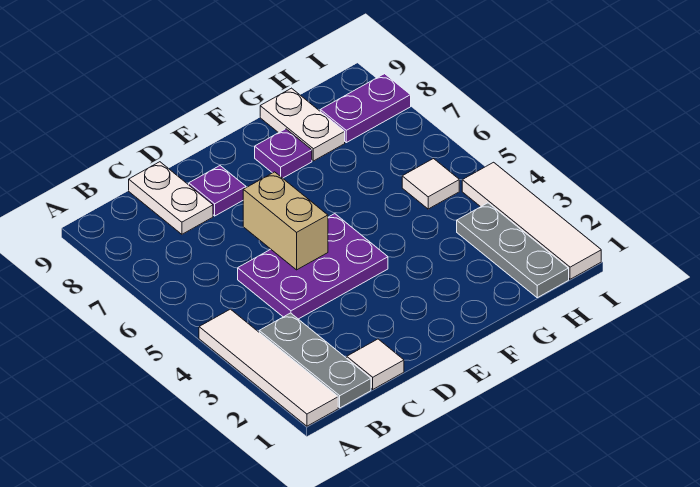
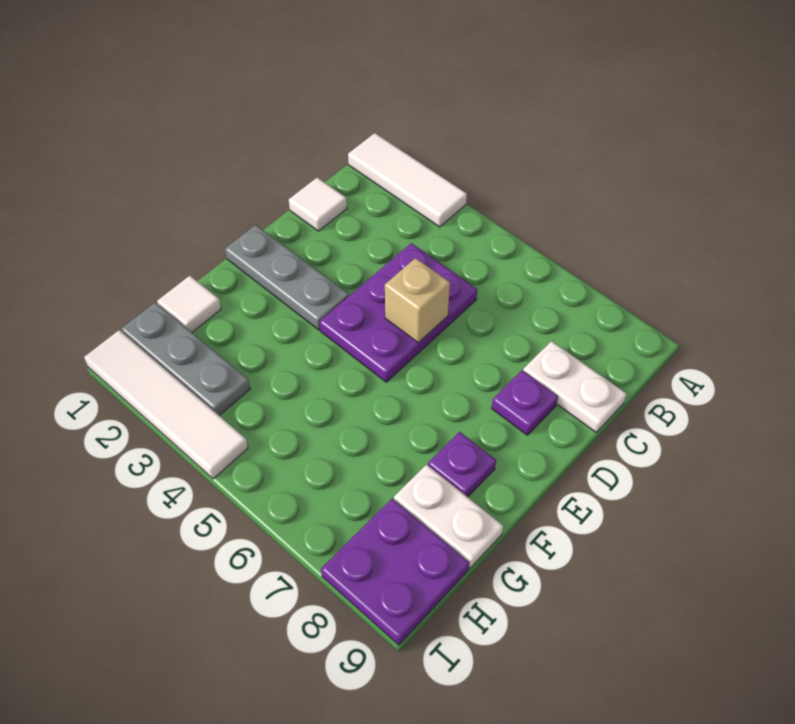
white 1x4 tile [199,309,338,426] -> white 1x3 tile [348,133,467,227]
grey 1x3 plate [259,313,371,408] -> grey 1x3 plate moved to [225,225,349,330]
tan 1x2 brick [243,172,328,270] -> tan 1x1 brick [385,258,450,343]
white 1x1 tile [402,159,459,209] -> white 1x1 tile moved to [157,276,221,332]
purple 1x2 plate [320,74,411,143] -> purple 2x2 plate [321,499,469,645]

